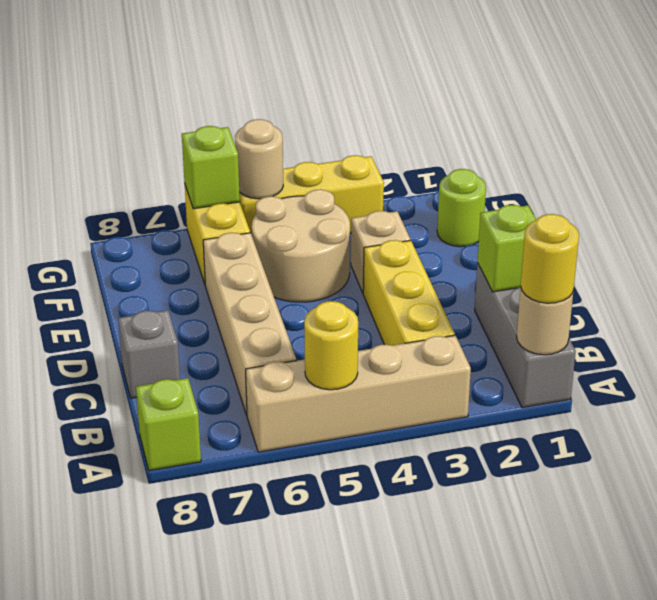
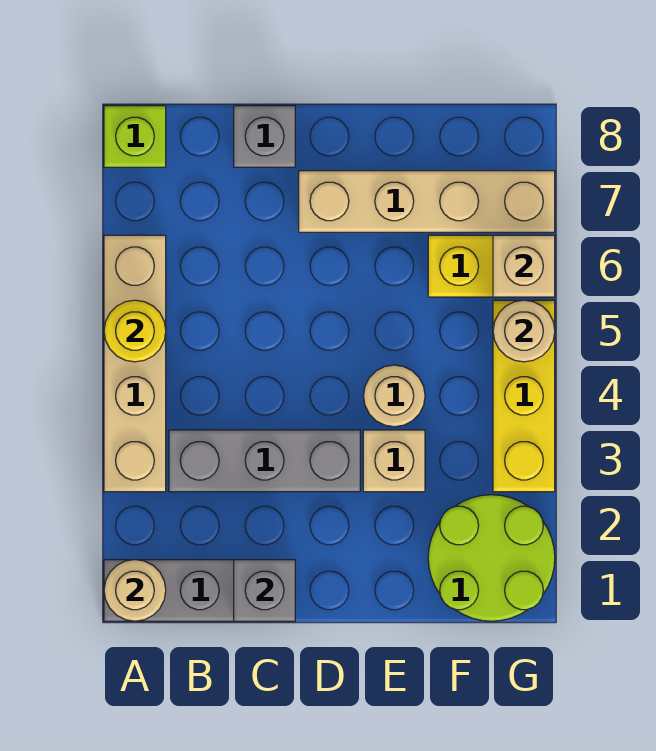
yellow 1x1 round brick [521,214,579,303] -> none
yellow 1x3 brick [363,240,455,345] -> grey 1x3 brick [169,430,360,492]
tan 1x4 brick [203,233,296,415] -> tan 1x4 brick moved to [299,171,555,232]
lime 1x1 brick [477,205,536,292] -> grey 1x1 brick [234,560,295,621]
tan 2x2 round brick [252,189,350,302] -> tan 1x1 round brick [363,365,425,427]
lime 1x1 round brick [437,169,486,247] -> lime 2x2 round brick [428,495,555,621]
lime 1x1 brick [182,126,240,209] -> tan 1x1 brick [493,235,555,297]

